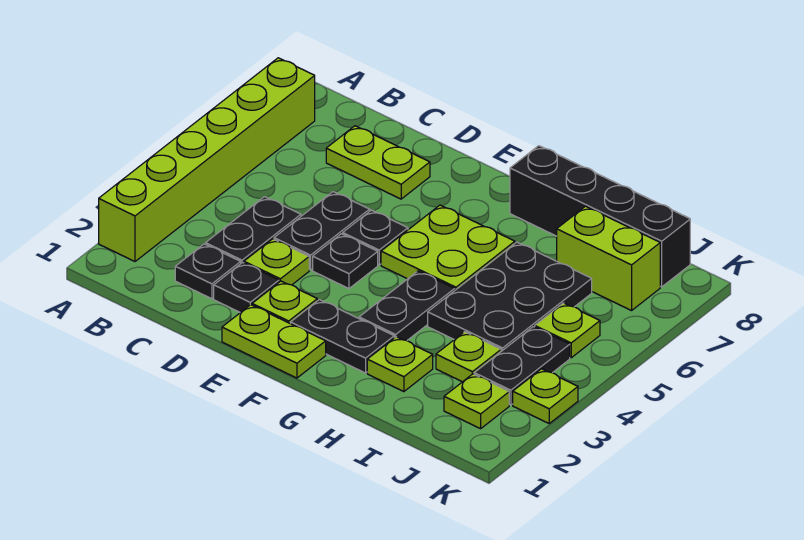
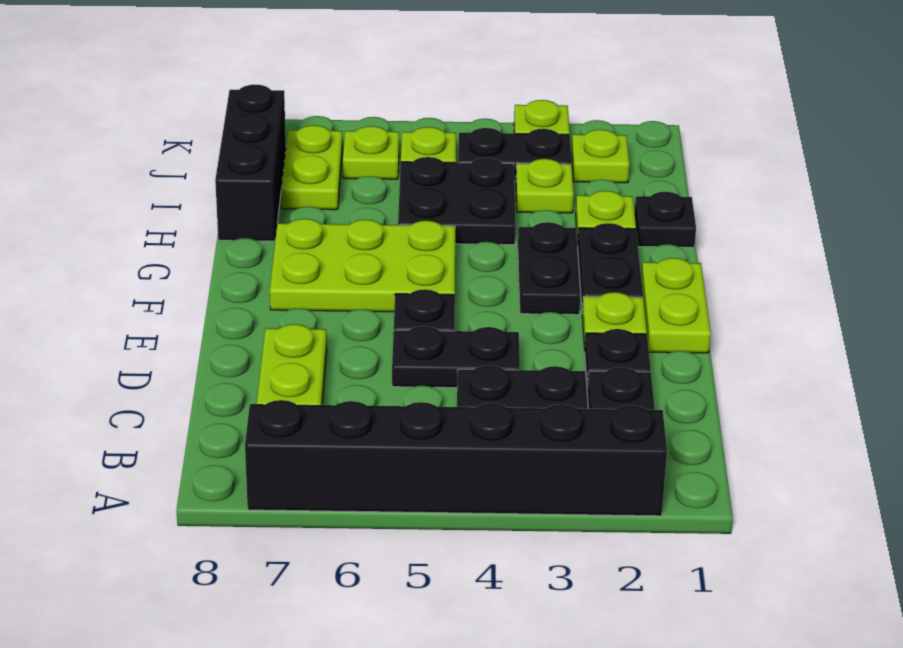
lime 1x6 brick [99,58,315,261] -> black 1x6 brick [245,400,667,516]
lime 1x1 plate [244,239,309,285] -> lime 1x1 plate moved to [343,126,399,179]
black 1x1 plate [313,234,378,289] -> black 1x1 plate moved to [635,192,696,247]
lime 2x2 plate [381,205,515,290] -> lime 2x3 plate [270,219,455,312]
black 1x2 plate [359,271,455,341] -> black 1x2 plate turned to [518,222,580,315]
black 1x4 brick [510,146,690,287] -> black 1x3 brick [215,85,286,241]
black 2x3 plate [428,242,592,351] -> black 2x2 plate [398,157,516,245]
lime 1x2 brick [557,206,660,311] -> lime 1x2 plate [281,125,343,210]

